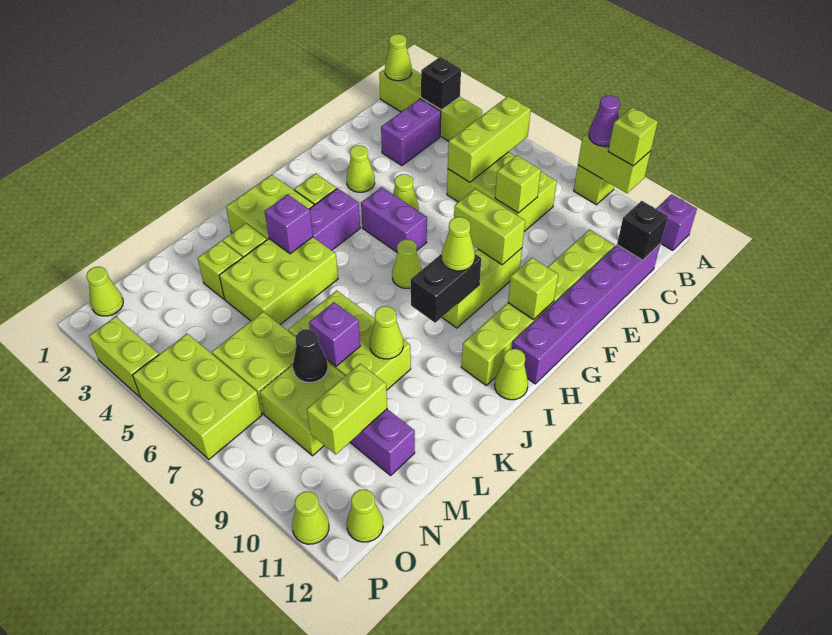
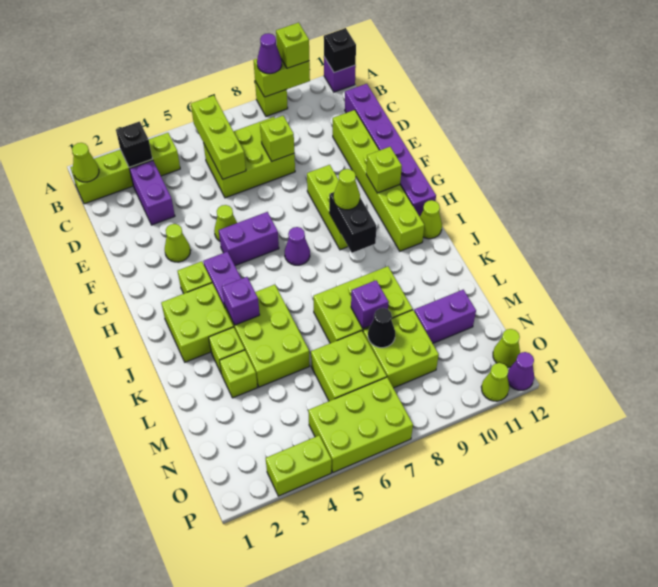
black 1x1 brick [617,201,668,260] -> black 1x1 brick moved to [324,28,356,72]
lime 1x2 brick [454,189,525,265] -> none
lime 1x1 cone [392,240,422,288] -> purple 1x1 cone [285,227,310,265]
lime 1x1 cone [370,306,403,359] -> none
lime 1x2 brick [307,364,387,454] -> none
lime 1x1 cone [86,267,123,316] -> none
none -> purple 1x1 cone [507,352,534,390]

